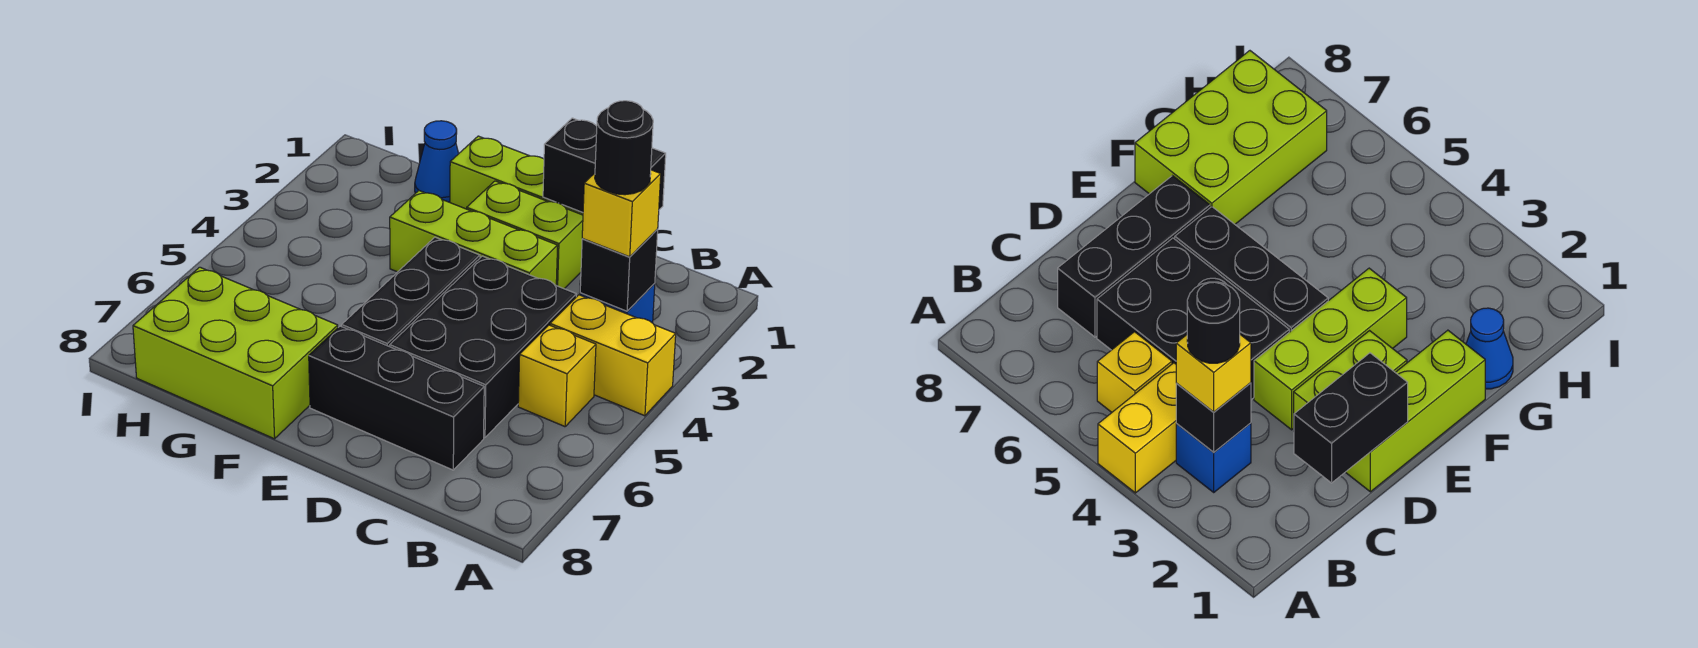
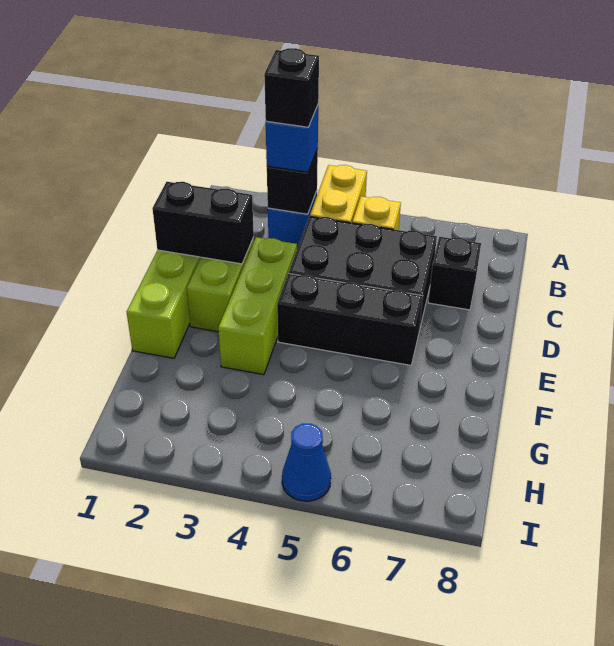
yellow 1x1 brick [582,170,661,257] -> blue 1x1 brick [266,105,318,172]
black 1x1 round brick [595,101,653,195] -> black 1x1 brick [264,48,319,127]
black 1x2 brick [543,118,666,212] -> black 1x2 brick turned to [152,182,254,264]
black 1x3 brick [309,326,484,470] -> black 1x1 brick [428,237,481,310]
lime 2x3 brick [133,267,338,439] -> none
blue 1x1 cone [415,121,459,202] -> blue 1x1 cone moved to [282,424,331,501]

